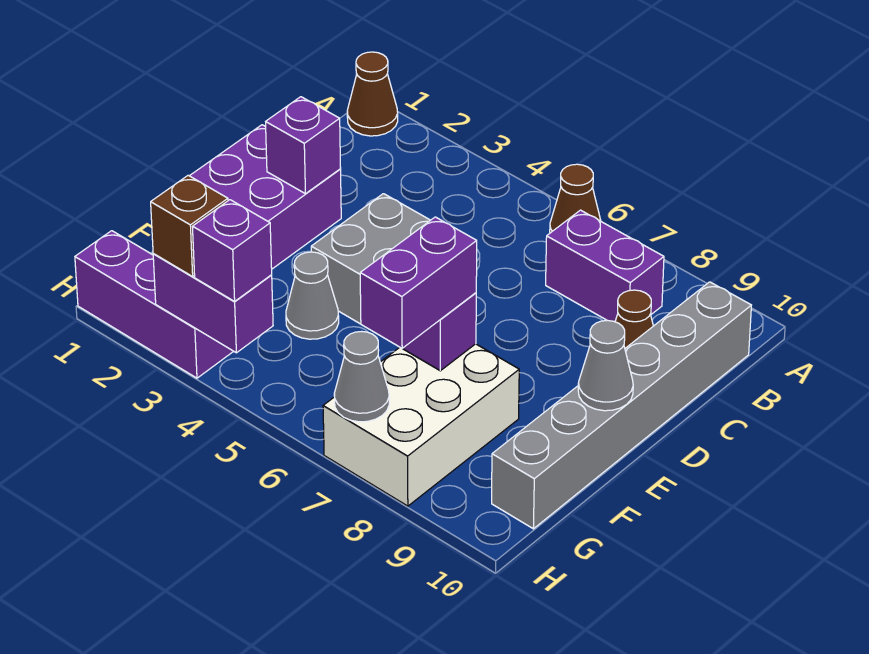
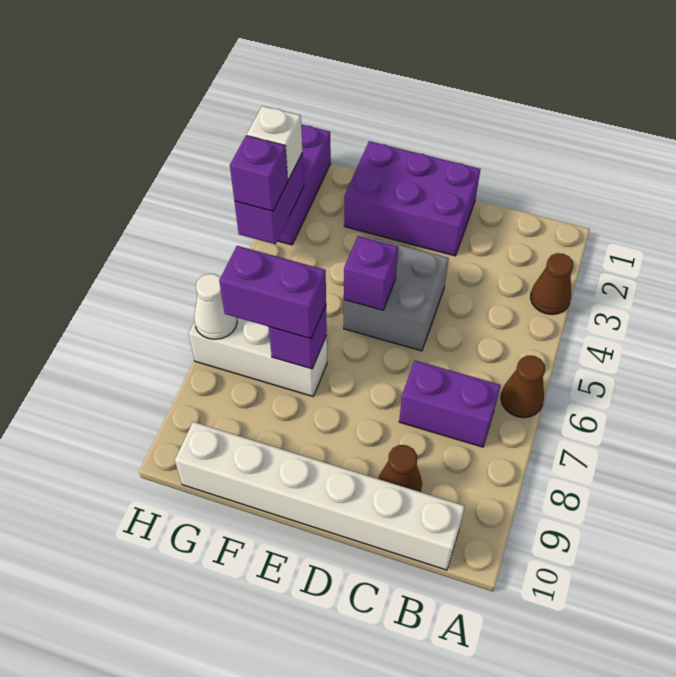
brown 1x1 cone [347,52,398,136] -> brown 1x1 cone moved to [531,253,573,315]
purple 1x2 brick [546,210,664,322] -> purple 1x2 brick turned to [399,361,501,447]
grey 1x6 brick [492,282,751,529] -> white 1x6 brick [175,422,465,570]
purple 1x1 brick [266,97,341,194] -> purple 1x1 brick moved to [344,236,398,310]
grey 1x1 cone [578,320,633,411] -> none
grey 1x1 cone [286,252,339,339] -> none
white 2x3 brick [323,344,519,506] -> white 1x3 brick [189,318,327,396]
brown 1x1 brick [151,175,228,276] -> white 1x1 brick [247,106,302,180]
grey 1x1 cone [334,331,389,422] -> white 1x1 cone [194,274,237,339]

